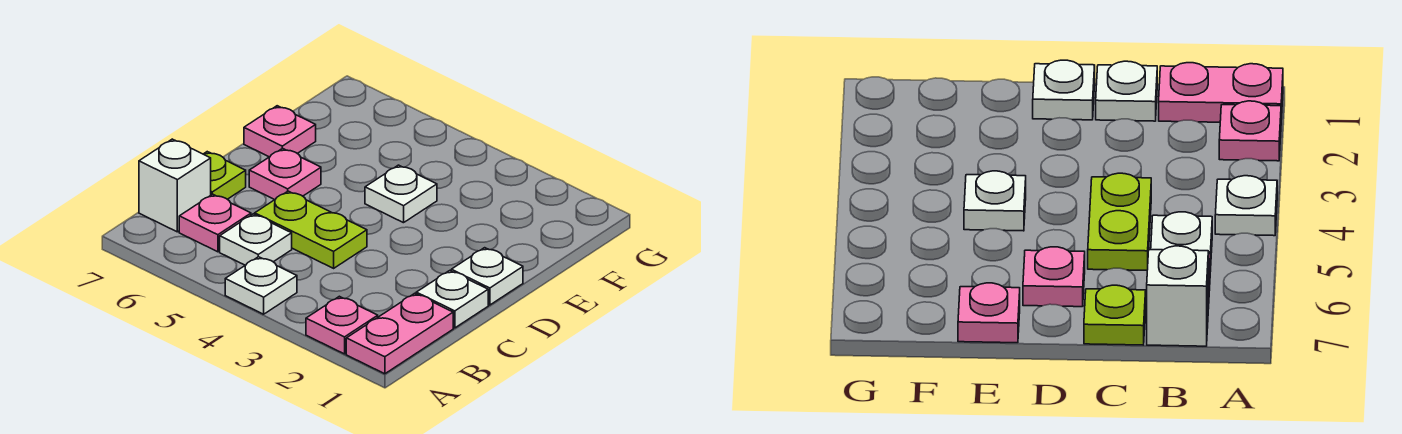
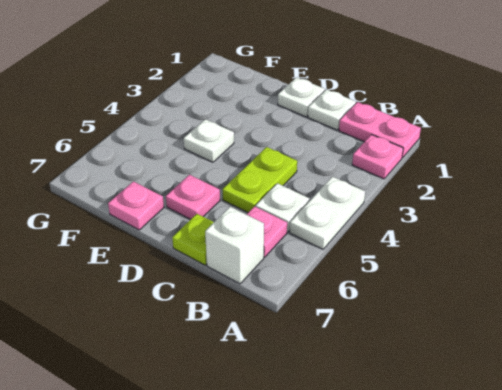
white 1x1 plate [225,257,297,314] -> white 1x2 plate [290,177,365,249]

